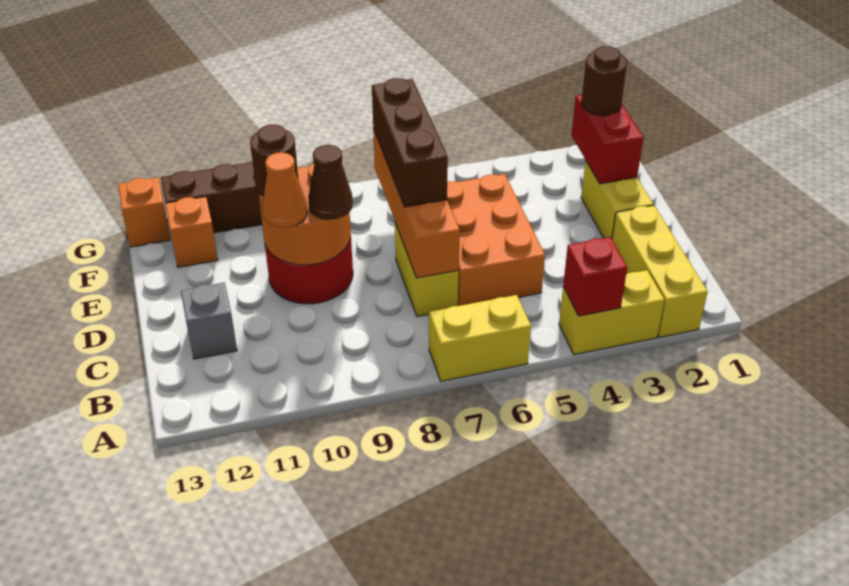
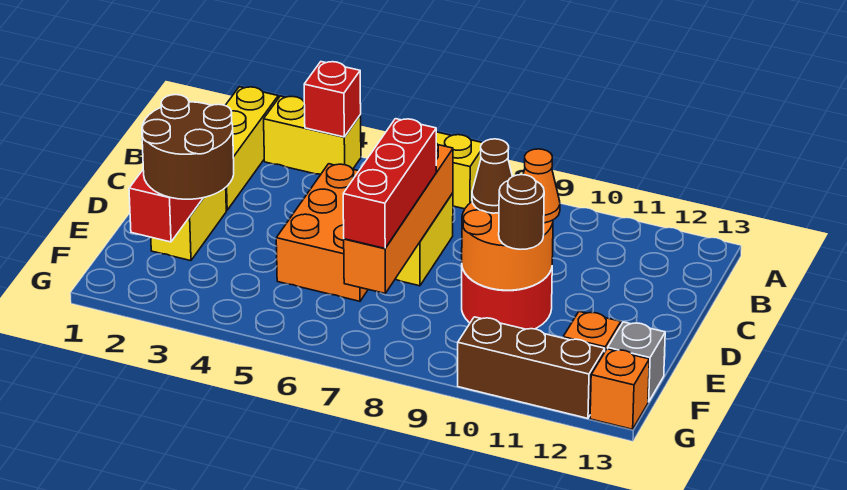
grey 1x1 brick [181,283,237,359] -> grey 1x1 brick moved to [608,322,665,402]
brown 1x3 brick [372,78,448,207] -> red 1x3 brick [343,119,436,248]
brown 1x1 round brick [581,46,627,115] -> brown 2x2 round brick [142,95,234,199]

